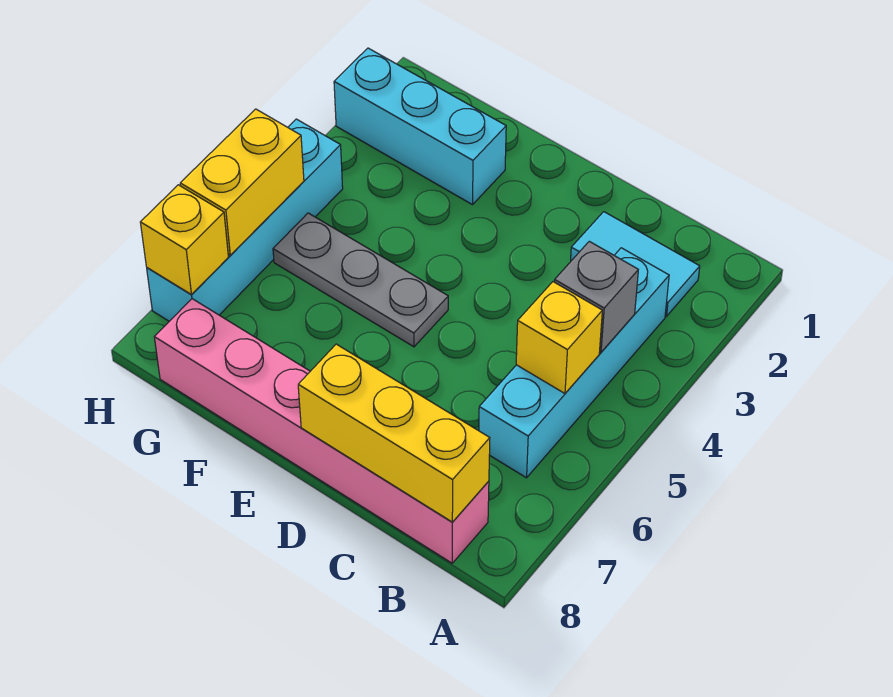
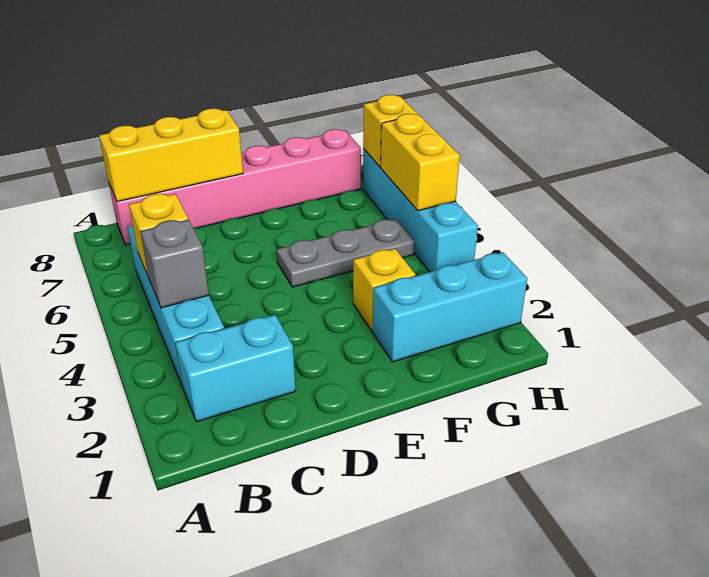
cyan 1x2 tile [571,212,700,316] -> cyan 1x2 brick [175,315,295,422]
none -> yellow 1x1 brick [353,249,415,331]

